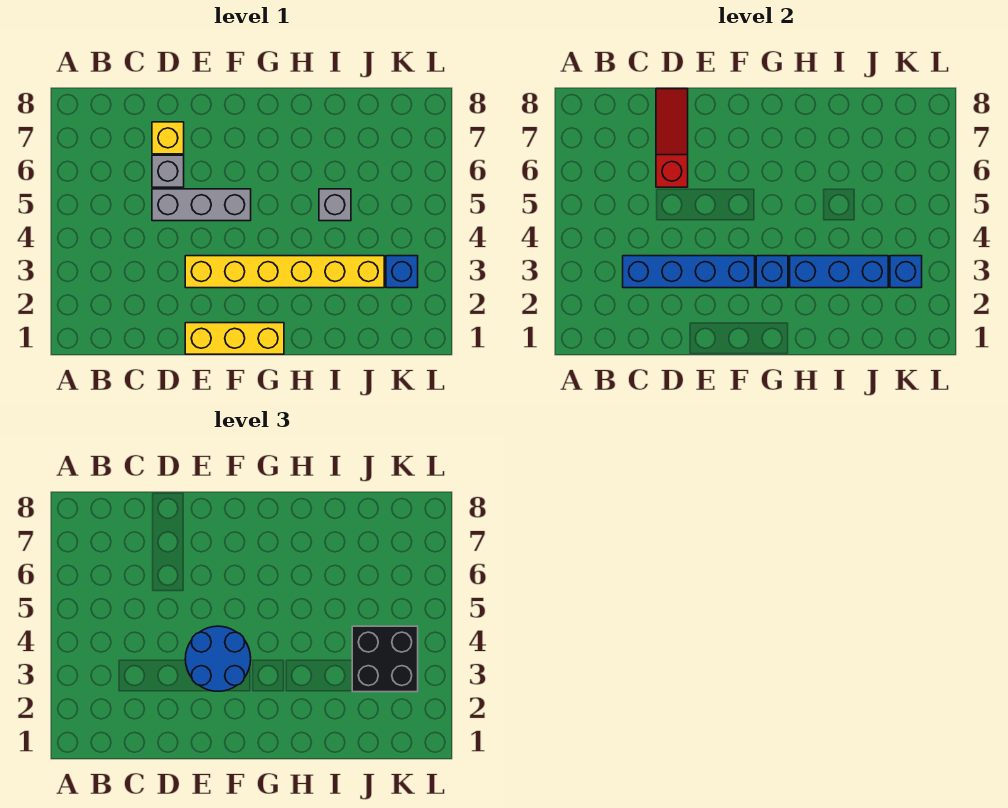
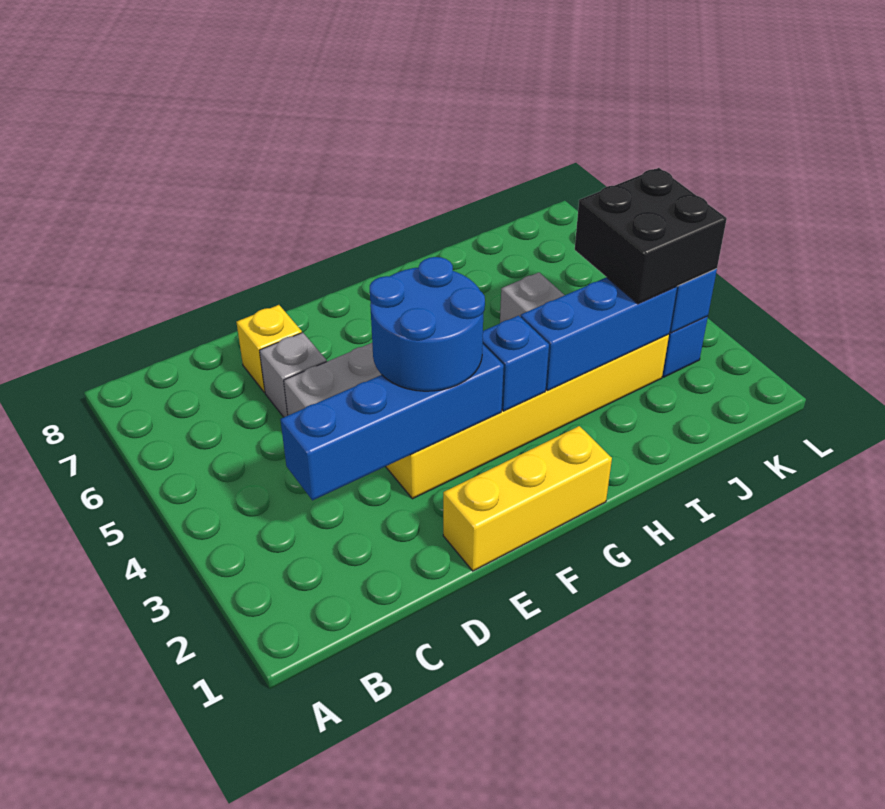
red 1x3 slope [656,89,688,187] -> none

